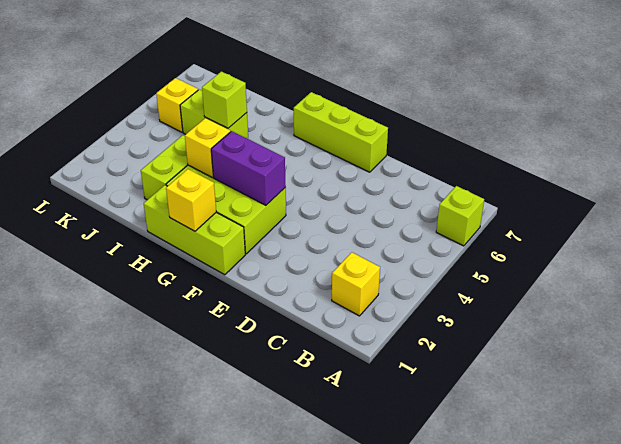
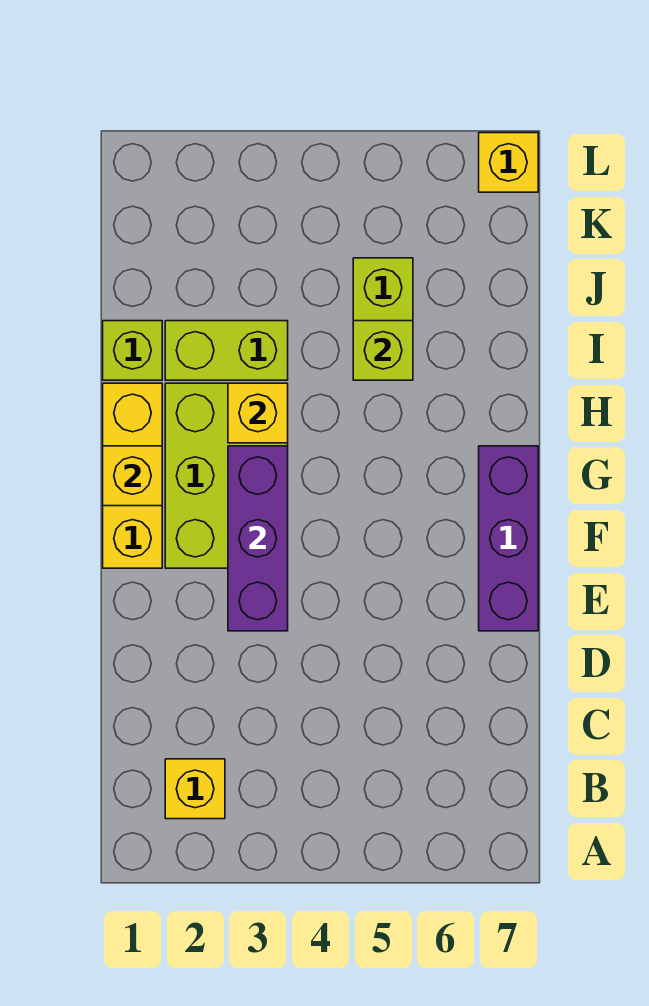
lime 1x1 brick [436,186,484,246] -> lime 1x1 brick moved to [103,321,162,380]
lime 1x3 brick [294,92,388,172] -> purple 1x3 brick [479,446,538,631]
lime 1x3 brick [144,185,245,275] -> yellow 1x3 brick [103,383,162,568]
purple 1x2 brick [211,131,286,205] -> purple 1x3 brick [228,446,288,631]
yellow 1x1 brick [156,78,198,132] -> yellow 1x1 brick moved to [479,133,538,192]

